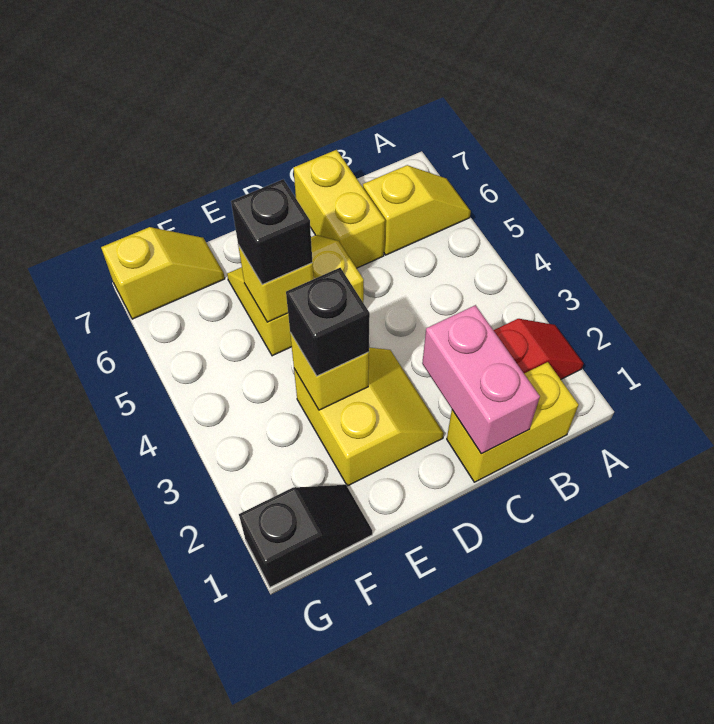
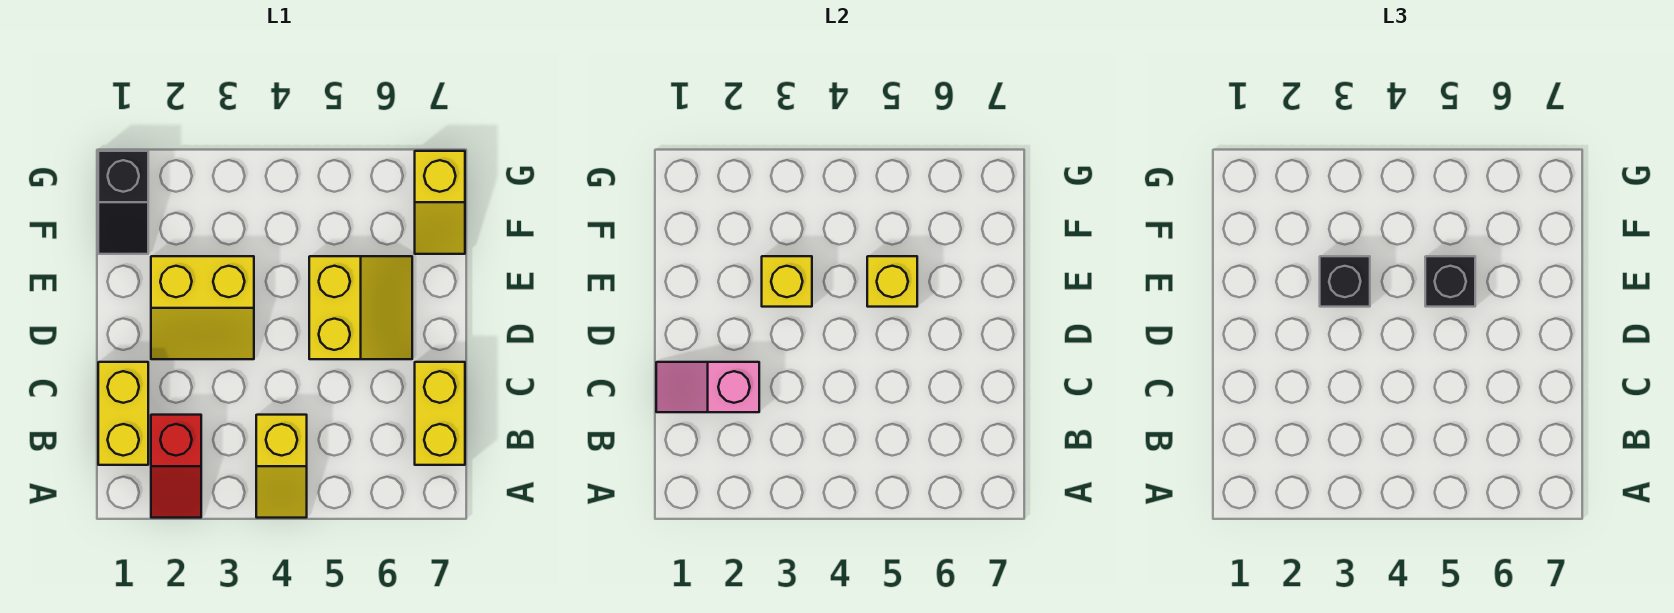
yellow 1x2 slope [363,165,471,255] -> yellow 1x2 slope moved to [256,415,307,518]
pink 1x2 brick [422,305,540,454] -> pink 1x2 slope [656,362,759,412]
yellow 1x2 brick [293,150,385,268] -> yellow 1x2 brick turned to [415,362,465,465]

